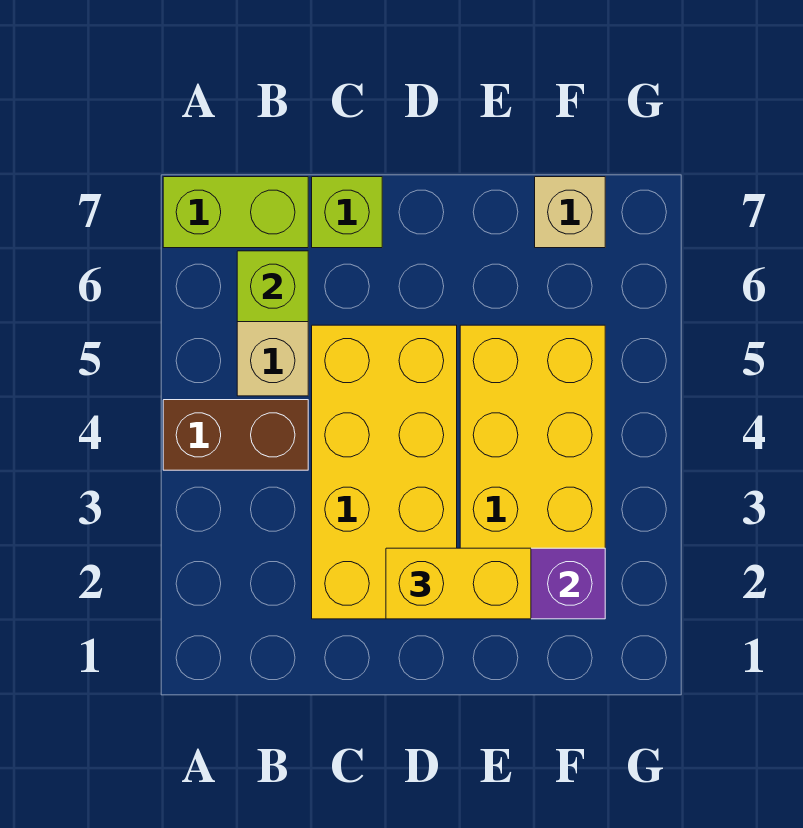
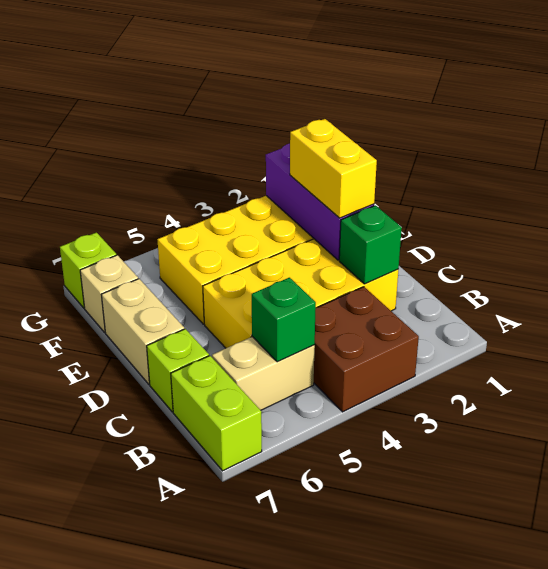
brown 1x2 brick [163,400,308,470] -> brown 2x2 brick [314,287,419,412]
none -> green 1x1 brick [252,278,316,362]
lime 1x1 brick [237,251,308,322] -> lime 1x1 brick moved to [60,232,116,308]
none -> green 1x1 brick [339,205,402,284]
none -> tan 1x2 brick [101,279,184,384]

